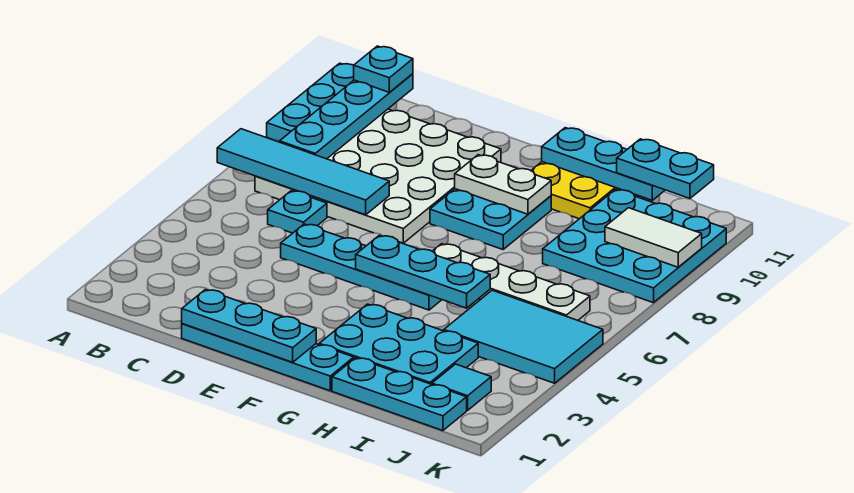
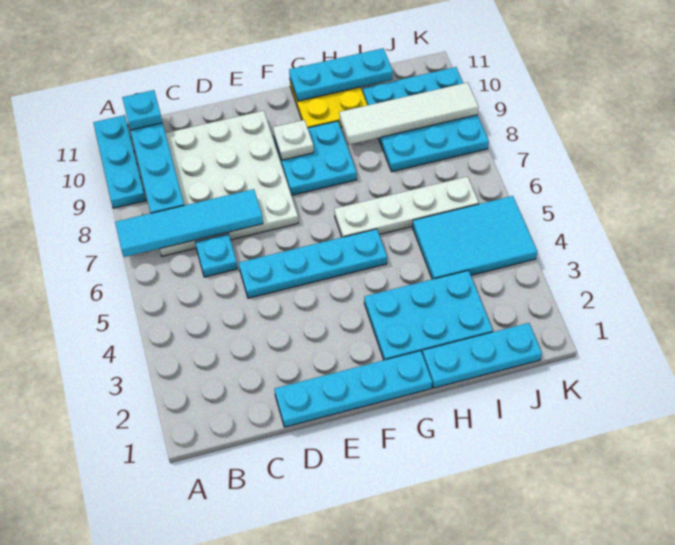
cyan 1x3 plate [182,290,316,362] -> none
cyan 1x3 plate [356,235,490,308] -> none
white 1x2 plate [455,155,551,214] -> white 1x1 plate [273,120,314,160]
cyan 1x2 plate [617,139,714,198] -> none
cyan 1x1 tile [432,364,491,410] -> none
white 1x2 tile [605,208,702,267] -> white 1x4 tile [339,82,478,145]

